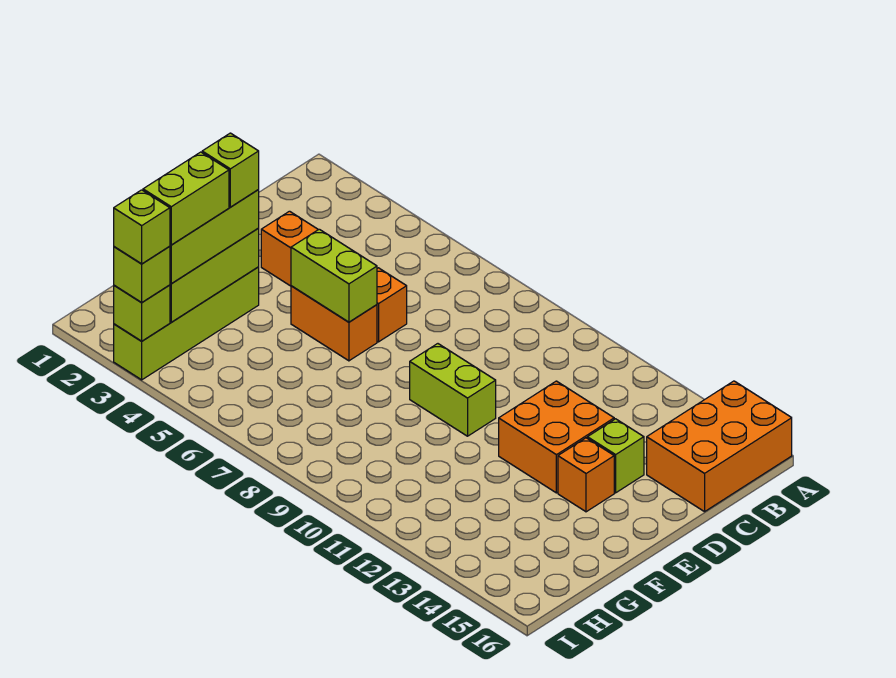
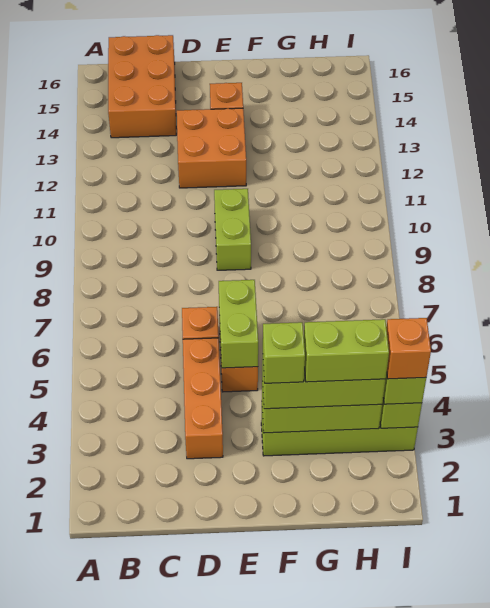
orange 2x3 brick [647,381,792,512] -> orange 2x3 brick turned to [108,35,176,138]
lime 1x1 brick [587,419,644,493] -> none
lime 1x1 brick [114,190,170,264] -> orange 1x1 brick [386,318,431,379]

